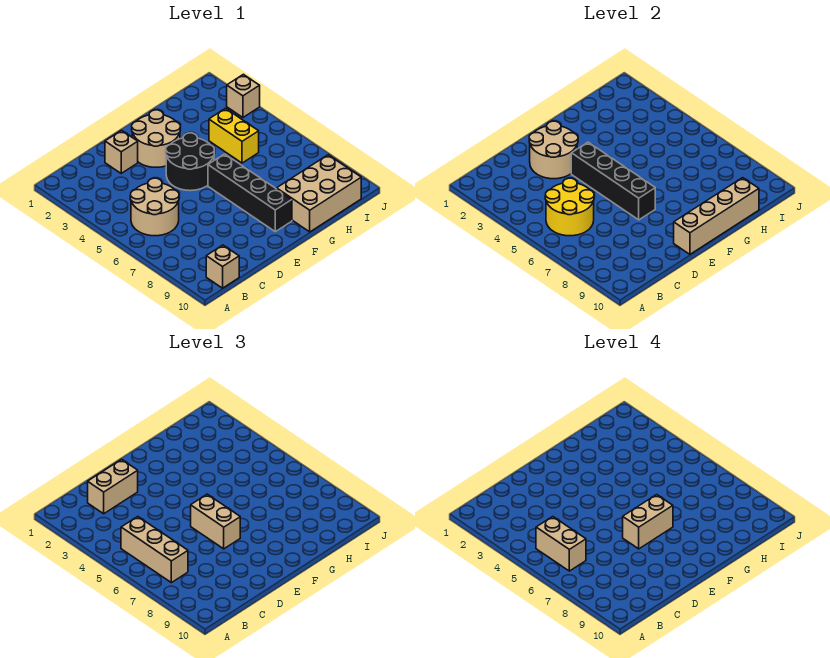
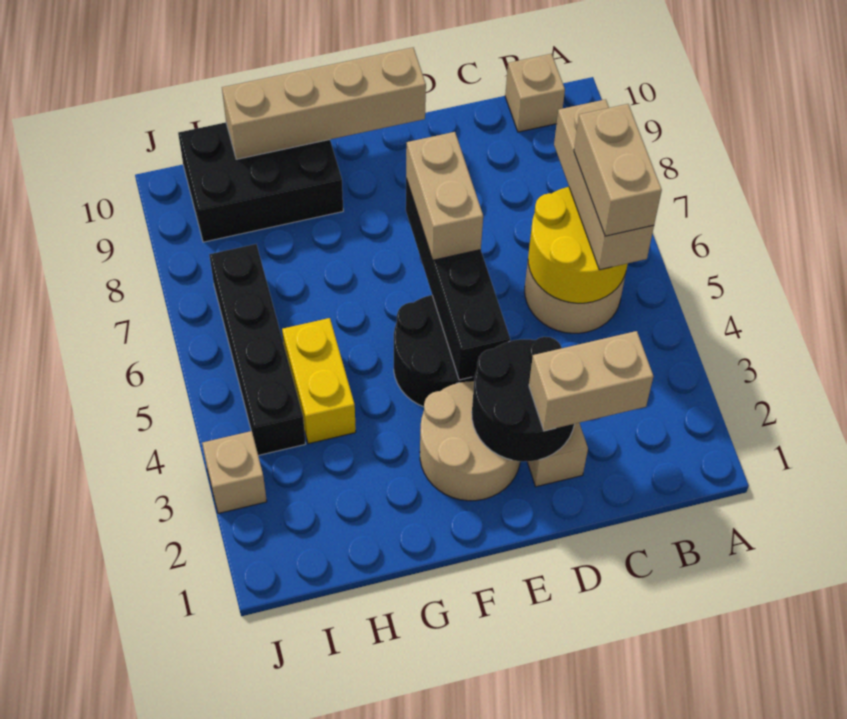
tan 2x2 round brick [529,121,578,179] -> black 2x2 round brick [472,337,574,462]
tan 1x2 brick [623,495,673,549] -> none
black 1x4 brick [208,154,292,232] -> black 1x4 brick moved to [209,244,306,455]
tan 2x3 brick [277,155,361,232] -> black 2x3 brick [178,122,343,242]

